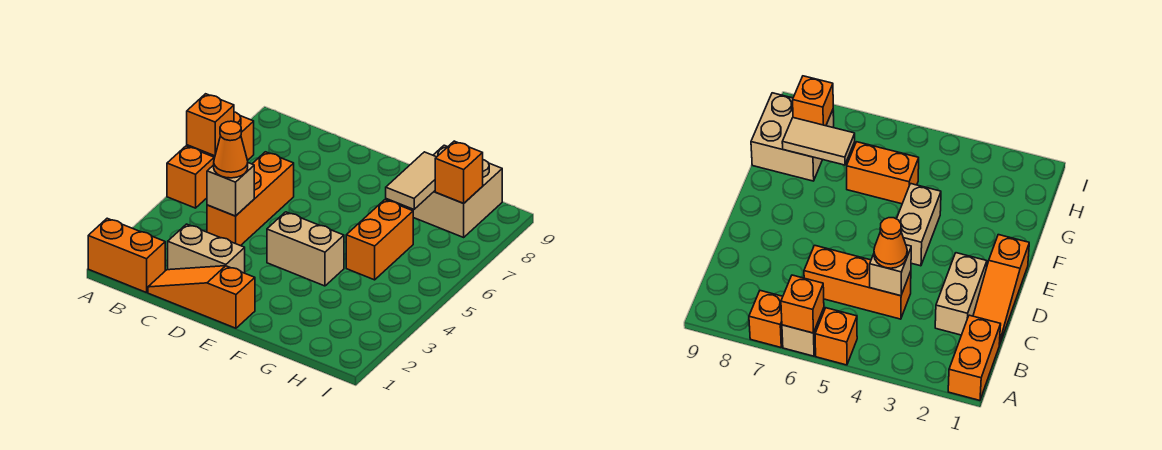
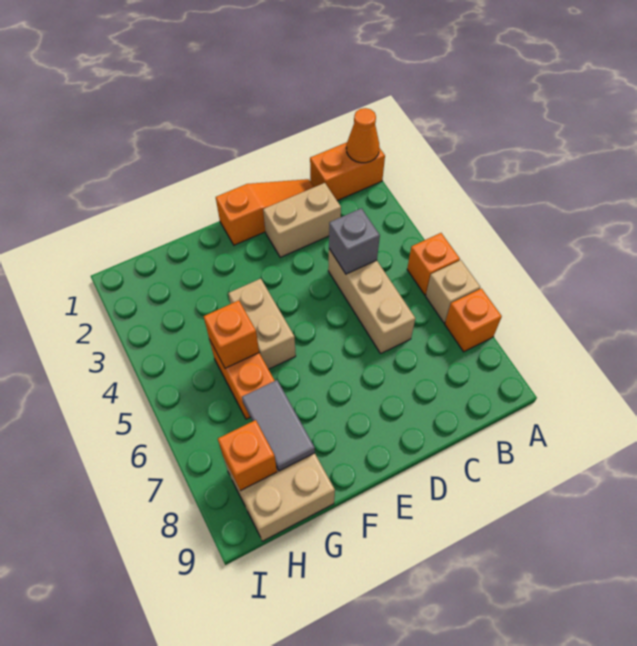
orange 1x1 brick [187,94,234,156] -> orange 1x1 brick moved to [204,300,259,368]
orange 1x3 brick [207,152,294,246] -> tan 1x3 brick [328,249,415,353]
tan 1x1 brick [207,163,254,216] -> grey 1x1 brick [329,208,380,274]
orange 1x1 cone [214,121,248,178] -> orange 1x1 cone moved to [346,108,379,163]
tan 1x2 brick [267,212,344,286] -> tan 1x2 brick turned to [228,279,296,369]
tan 1x2 tile [386,152,436,209] -> grey 1x2 tile [242,380,315,471]

